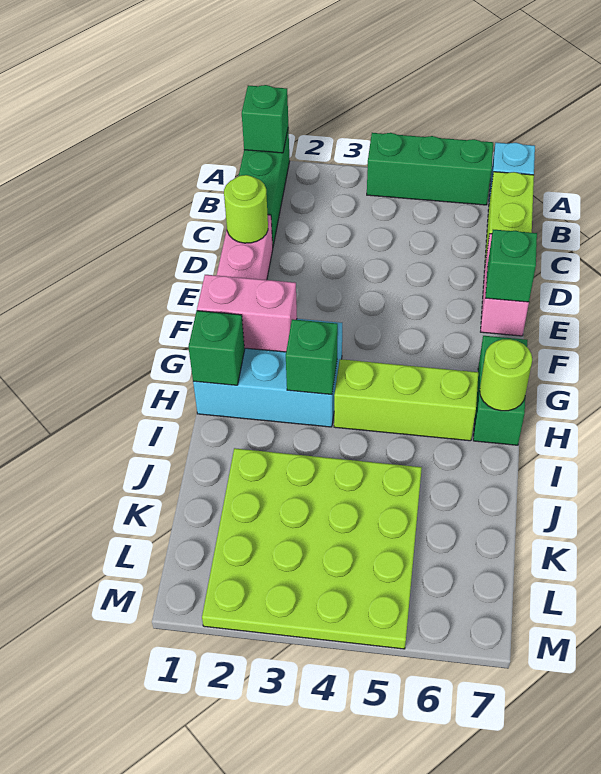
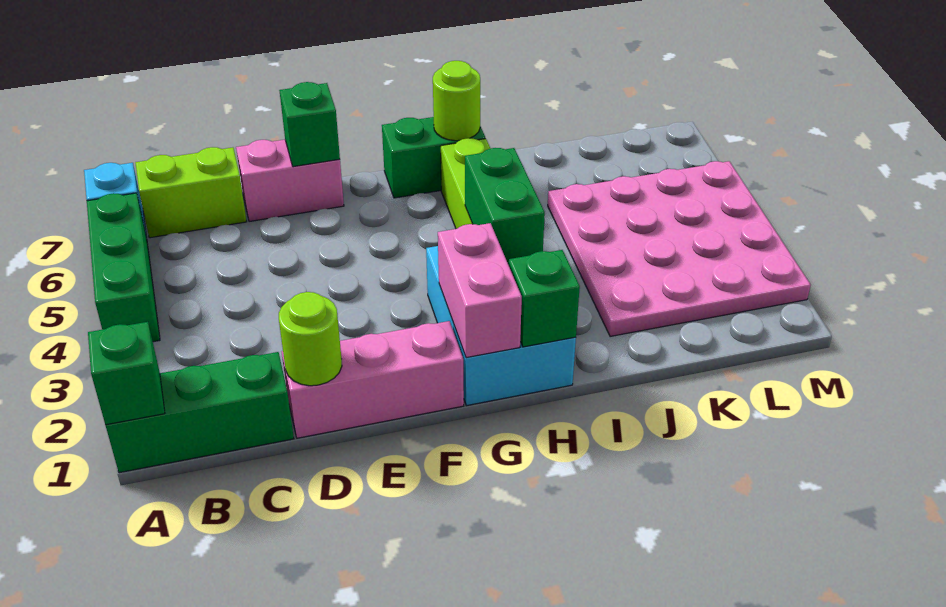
green 1x1 brick [286,319,338,395] -> green 1x2 brick [465,148,545,265]
lime 4x4 plate [202,448,422,649] -> pink 4x4 plate [548,161,811,337]

